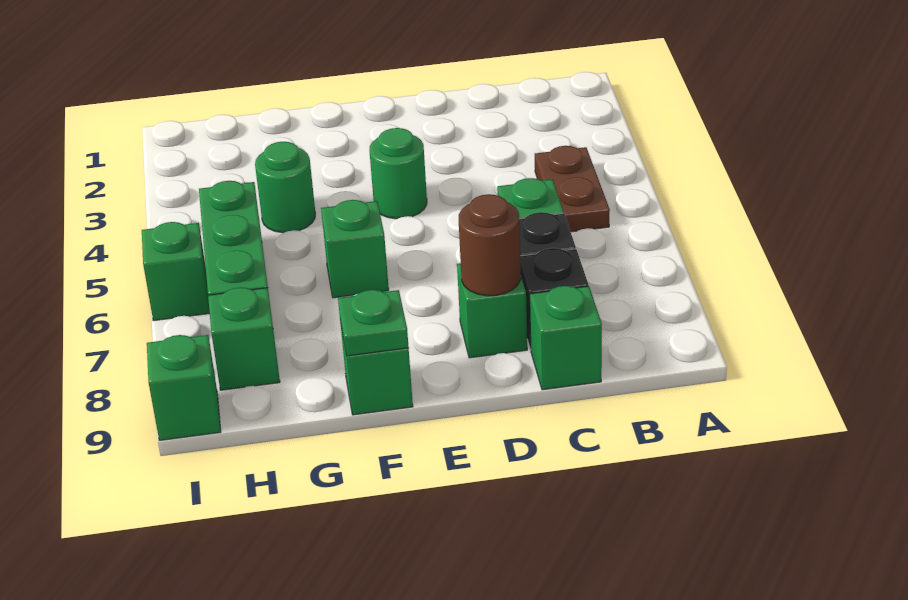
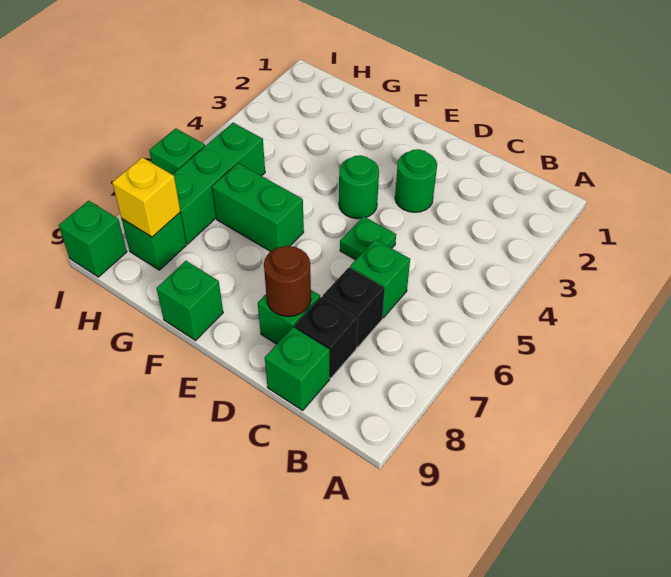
brown 1x2 plate [535,146,610,232] -> none
green 1x1 brick [321,200,389,298] -> green 1x2 brick [212,163,304,252]
green 1x1 plate [338,290,409,356] -> green 1x1 plate moved to [340,216,396,260]
green 1x1 round brick [255,142,315,233] -> green 1x1 round brick moved to [395,149,437,212]
none -> yellow 1x1 brick [112,157,180,237]

